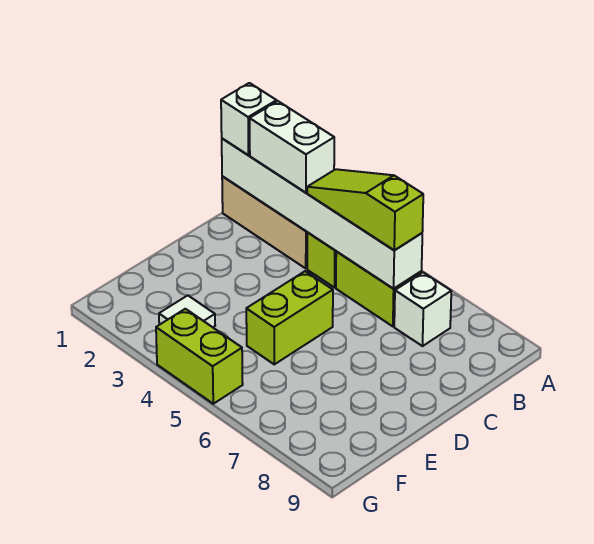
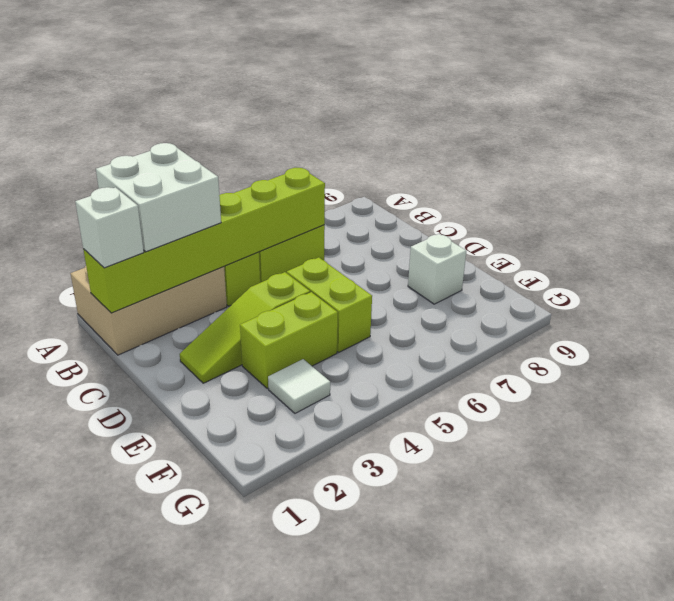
white 1x6 brick [222,139,422,289] -> lime 1x6 brick [83,168,325,313]
white 1x2 brick [250,101,334,193] -> white 2x2 brick [96,143,221,252]
lime 1x3 slope [307,169,423,250] -> lime 1x3 slope moved to [180,272,310,383]
white 1x1 brick [394,272,451,346] -> white 1x1 brick moved to [408,234,466,304]
lime 1x2 brick [156,309,243,404] -> lime 1x2 brick moved to [240,292,338,389]

